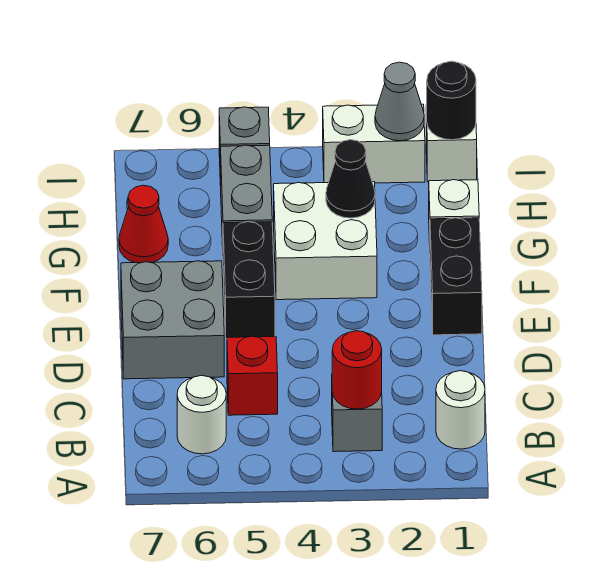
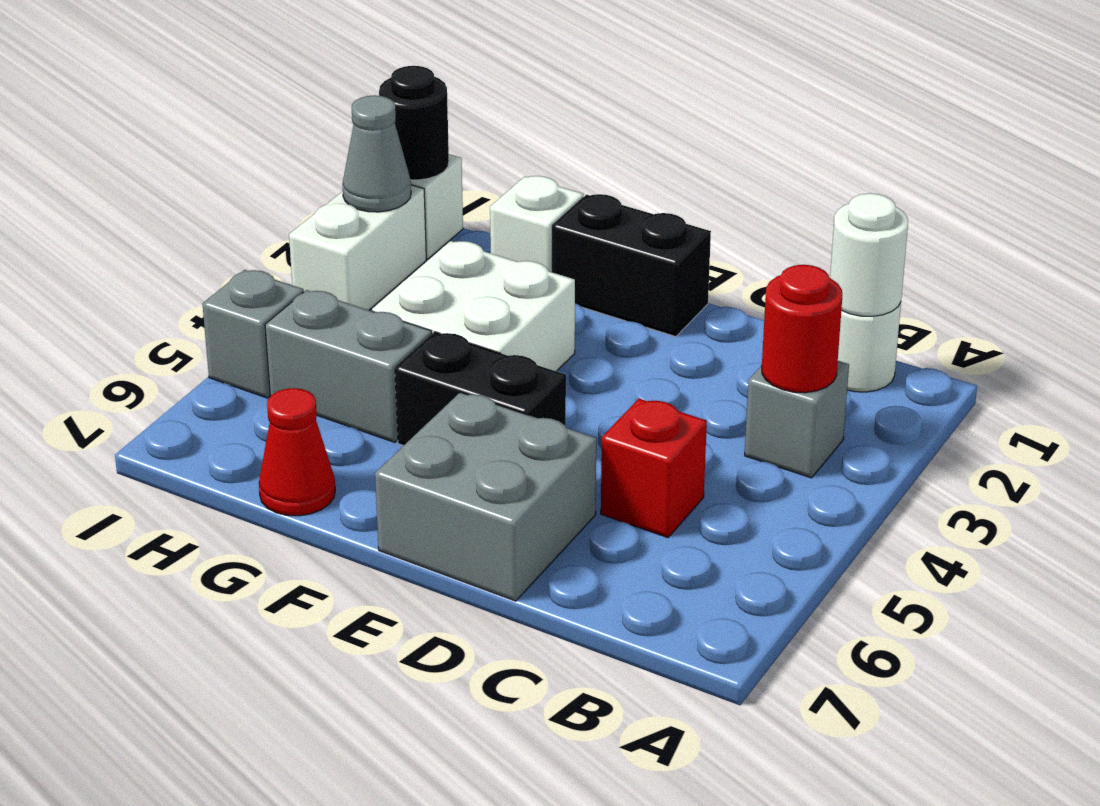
white 1x1 round brick [177,375,226,454] -> white 1x1 round brick moved to [830,193,908,316]
black 1x1 cone [326,140,375,218] -> none

